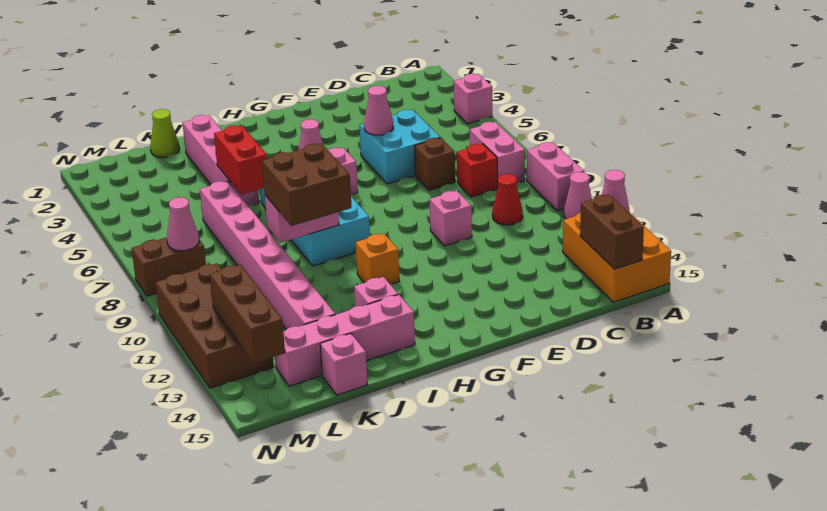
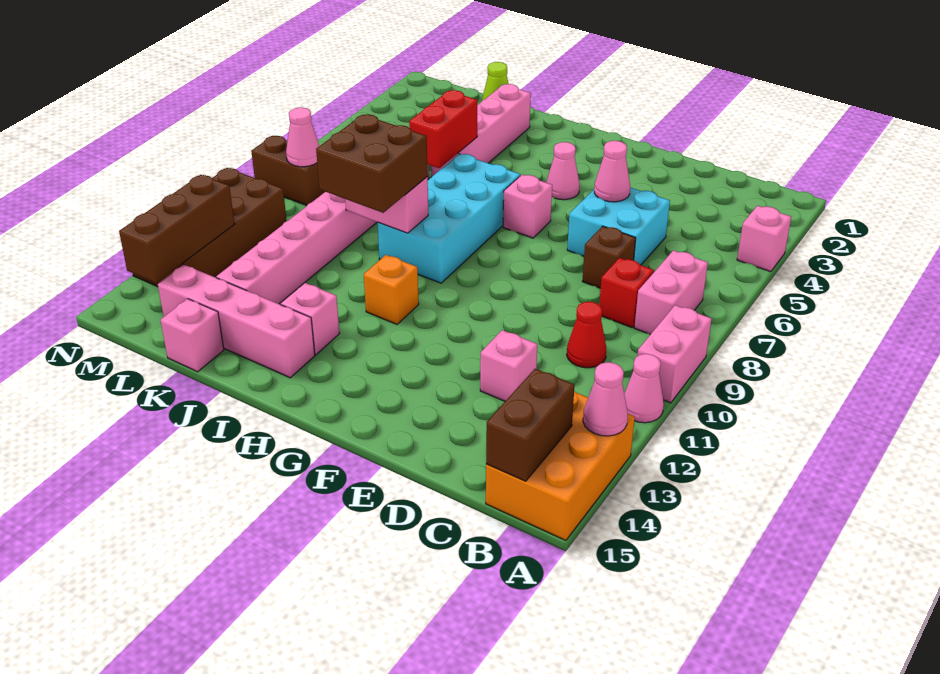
pink 1x1 brick [430,191,472,246] -> pink 1x1 brick moved to [480,330,538,401]

